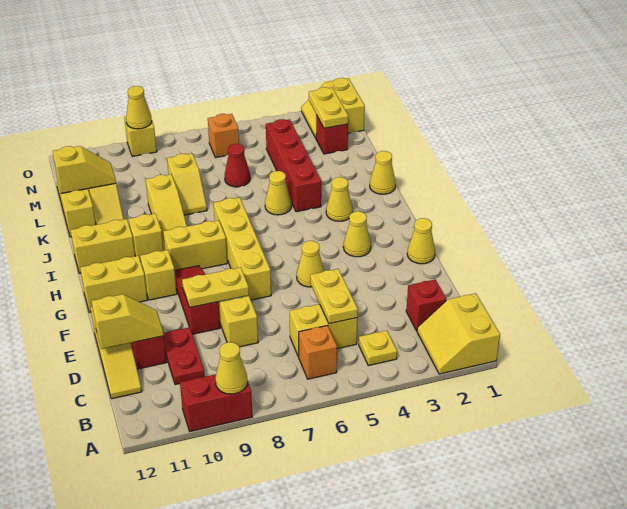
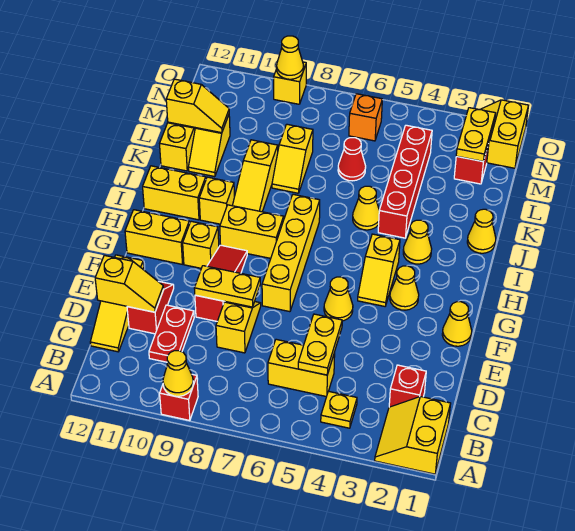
red 1x2 brick [180,374,252,431] -> red 1x1 brick [160,374,198,421]
orange 1x1 brick [299,326,337,379] -> none
none -> yellow 1x2 slope [358,234,400,306]

